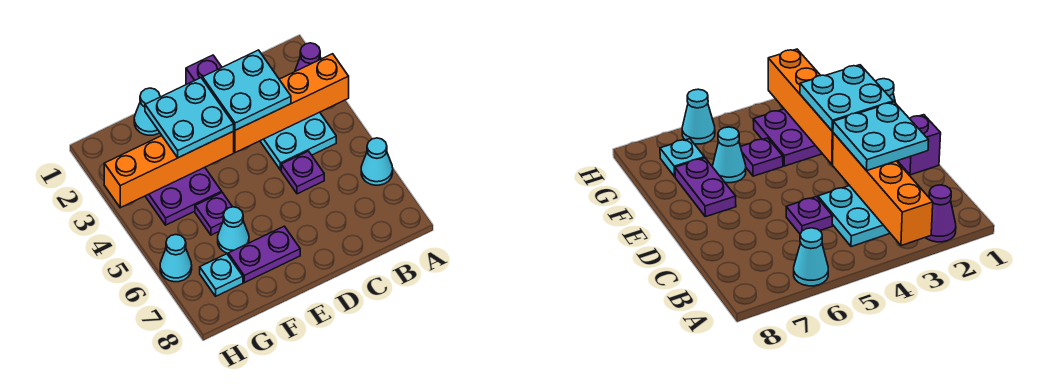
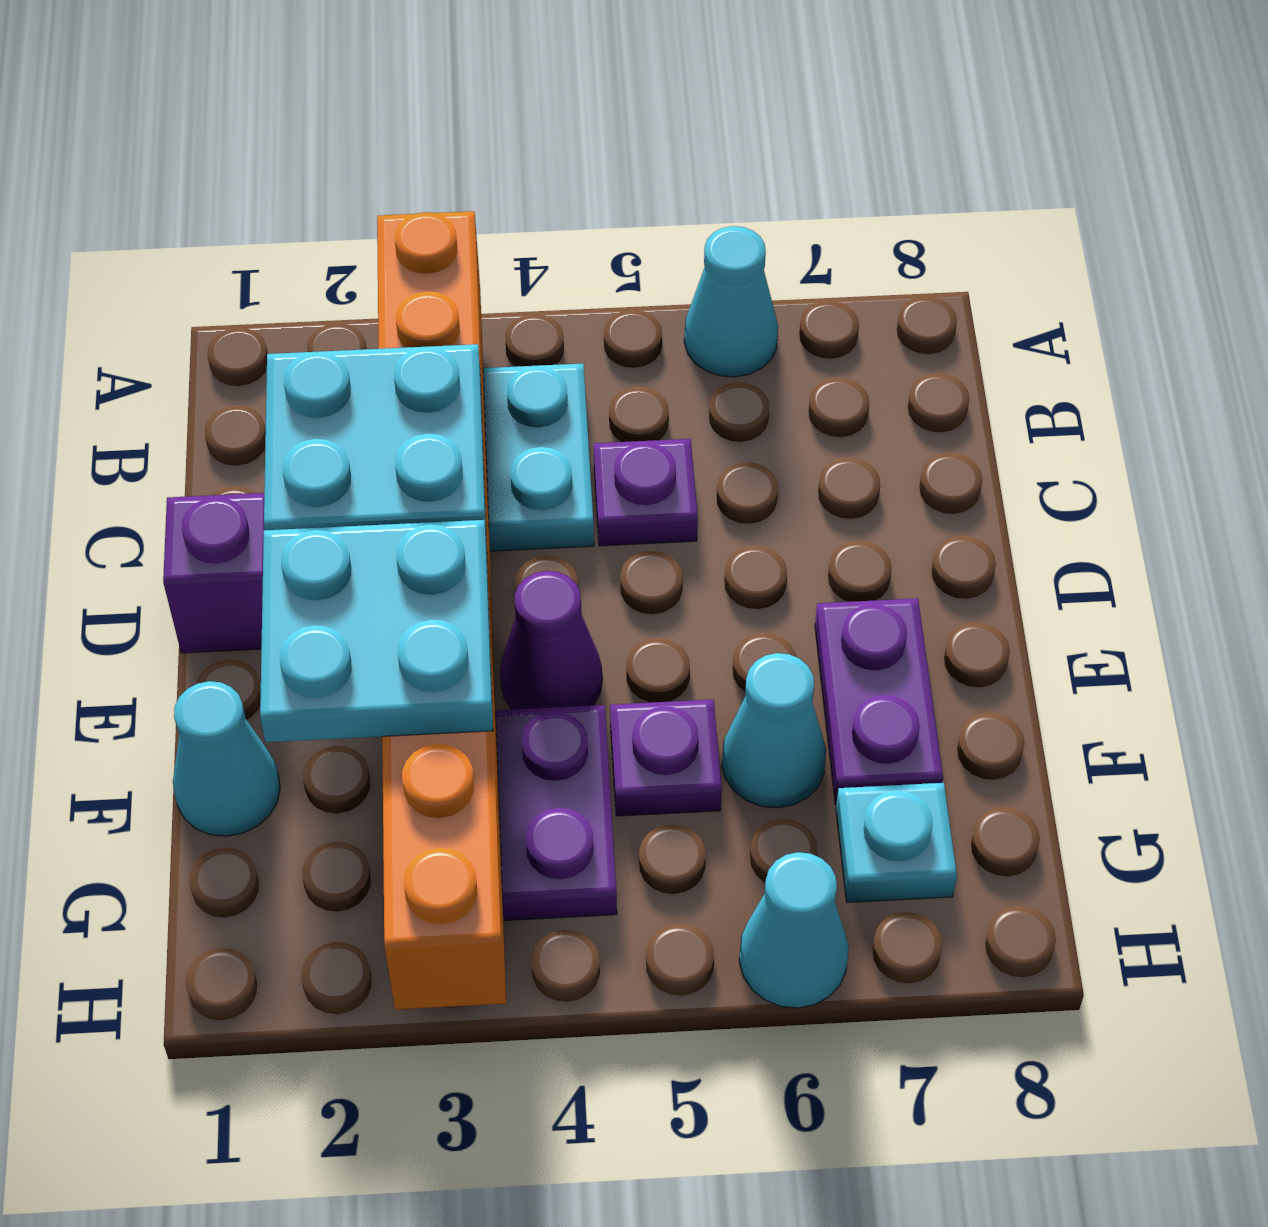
purple 1x1 cone [295,43,321,71] -> purple 1x1 cone moved to [500,571,602,710]

